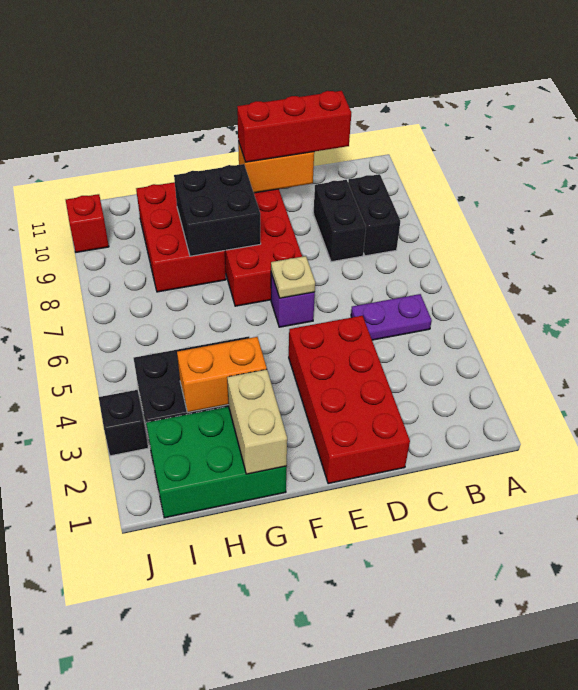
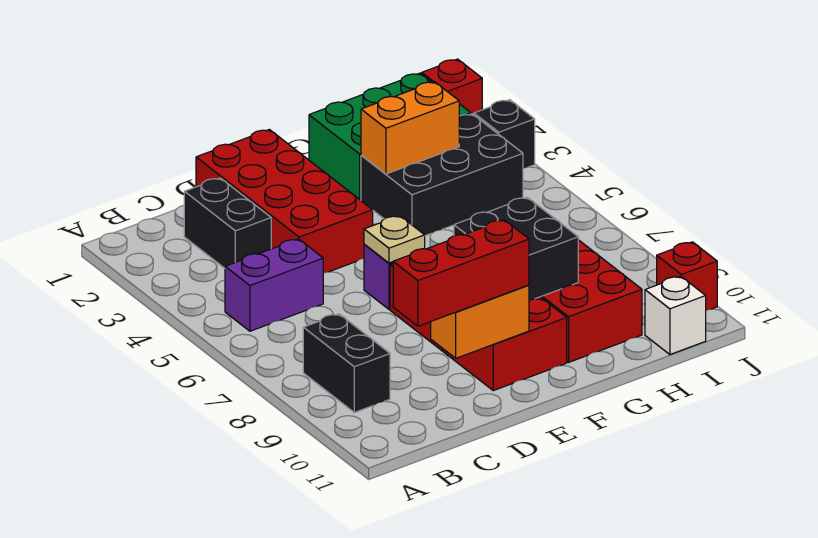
purple 1x2 plate [351,294,432,340] -> purple 1x2 brick [225,239,323,331]
black 1x2 brick [314,180,366,262] -> black 1x2 brick moved to [184,178,271,268]
tan 1x2 brick [227,369,287,474] -> none
none -> white 1x1 brick [645,276,706,354]
none -> red 1x1 brick [422,59,482,115]

